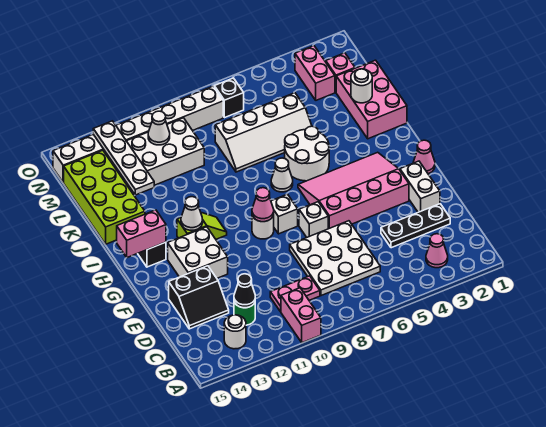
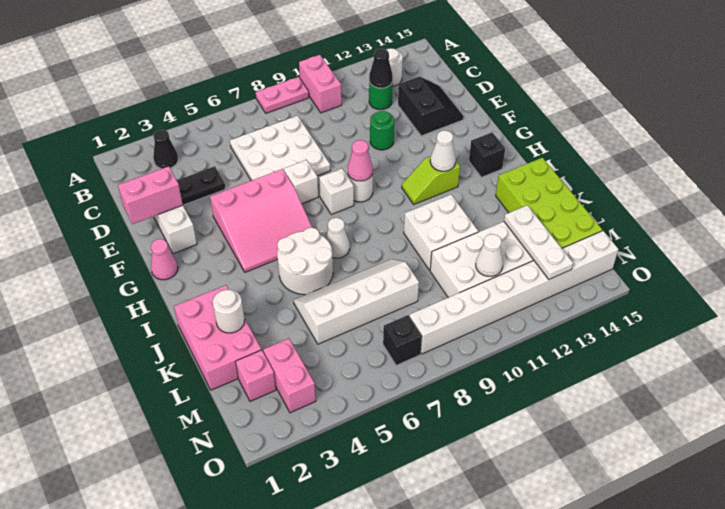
pink 1x1 cone [426,234,448,268] -> black 1x1 cone [153,130,178,169]
pink 1x2 plate [270,276,320,312] -> pink 1x2 plate moved to [256,77,309,113]
black 2x2 slope [169,266,229,329] -> black 2x2 slope turned to [398,76,464,136]
none -> green 1x1 round brick [370,111,394,150]
pink 3x4 slope [298,152,409,229] -> pink 3x3 slope [210,169,312,272]
white 2x2 brick [168,227,228,278] -> white 2x2 brick moved to [404,195,478,270]
pink 1x2 brick [117,210,166,258] -> pink 1x2 brick moved to [118,166,183,224]
white 1x4 plate [93,121,154,195] -> white 1x3 plate [504,205,573,279]

